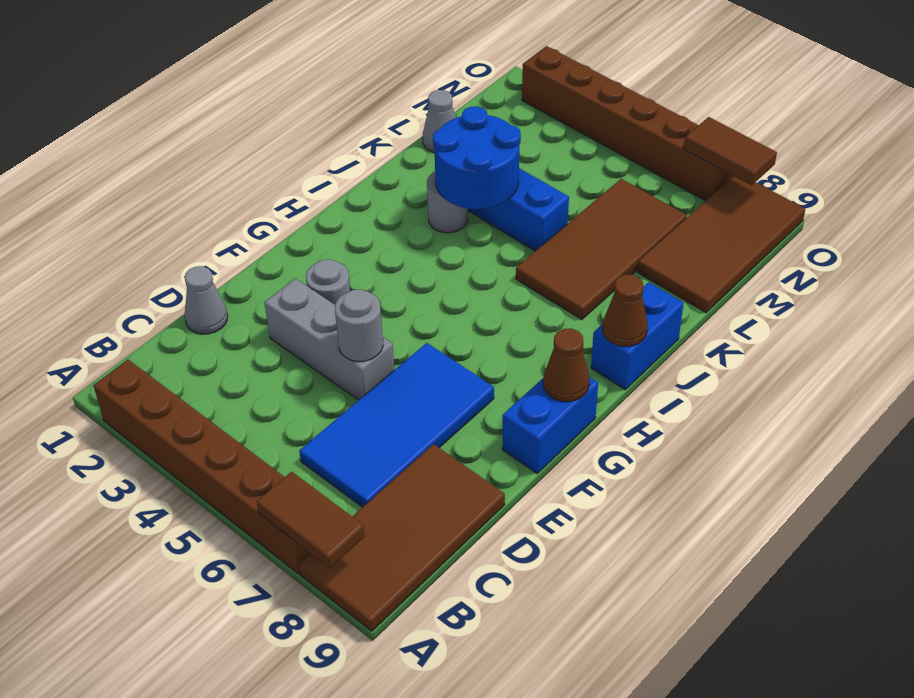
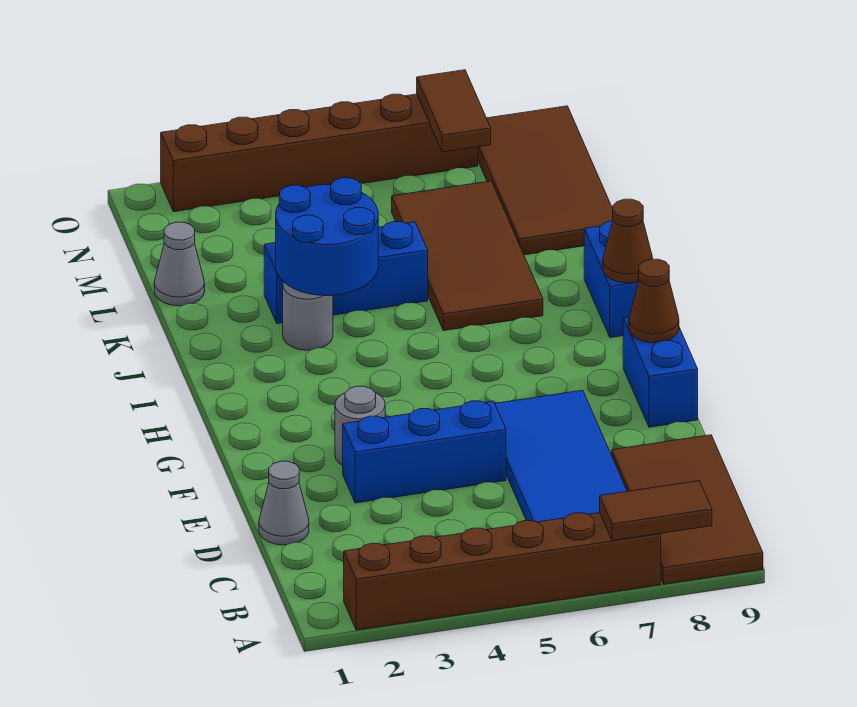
grey 1x3 brick [264,279,394,400] -> blue 1x3 brick [343,401,506,503]
grey 1x1 round brick [335,290,383,362] -> none
brown 1x2 tile [684,117,777,185] -> brown 1x2 tile turned to [417,70,491,152]

